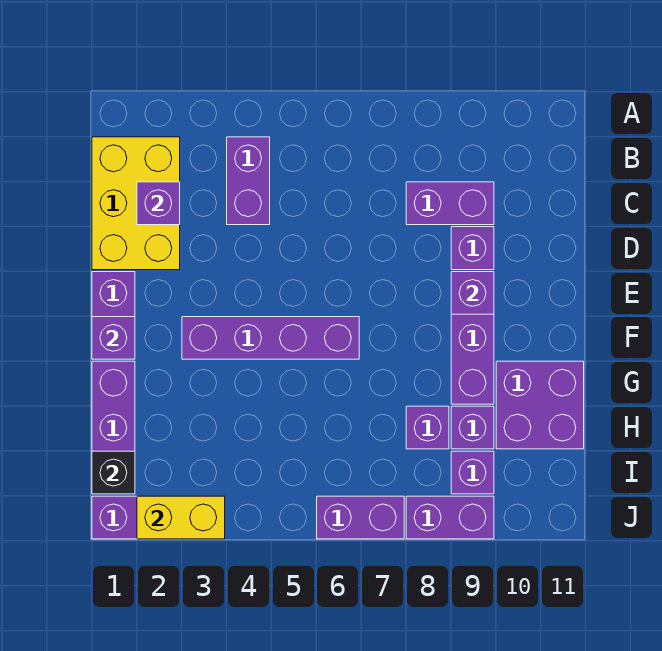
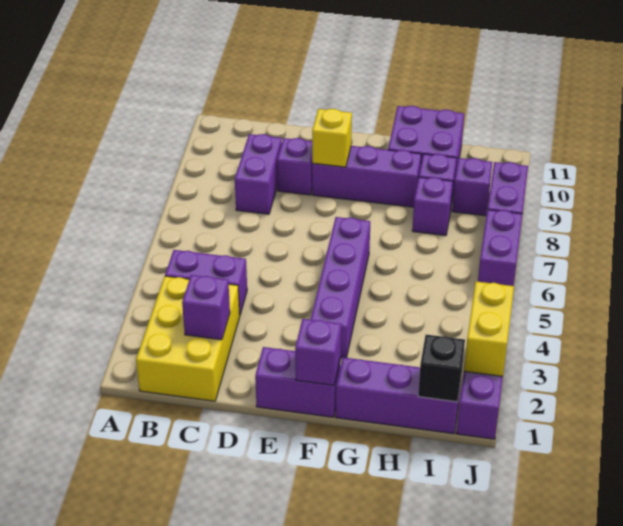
yellow 2x3 brick [92,137,180,270] -> yellow 2x3 brick turned to [136,276,240,401]
purple 1x1 brick [451,272,494,314] -> yellow 1x1 brick [312,109,352,167]

